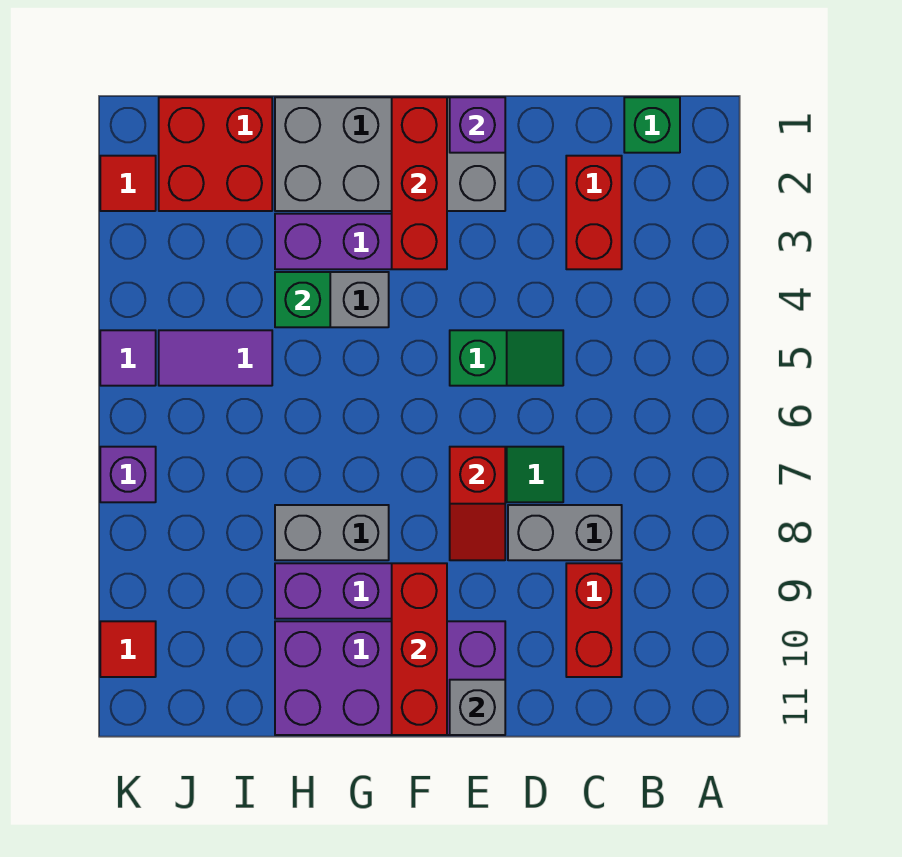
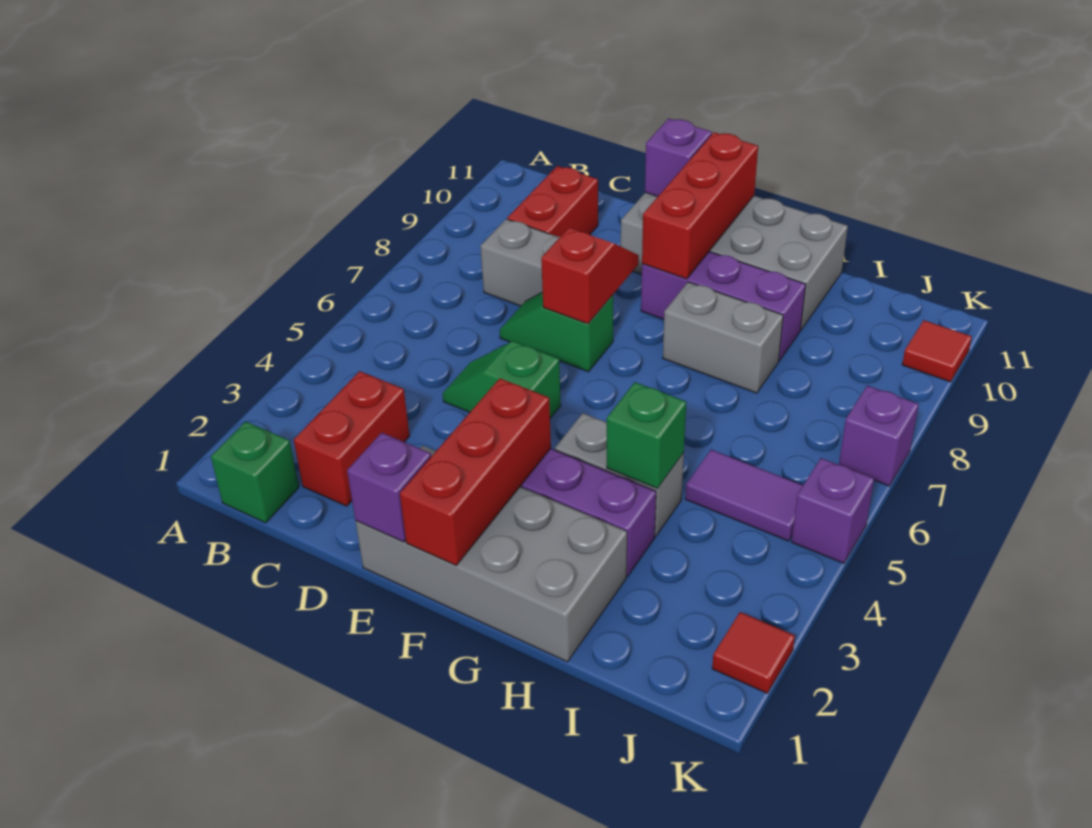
purple 2x4 brick [275,621,505,735] -> grey 2x4 brick [621,193,848,330]
grey 1x1 brick [450,680,505,735] -> purple 1x1 brick [645,118,712,196]
red 2x2 brick [159,97,272,211] -> none
purple 1x1 tile [100,330,156,386] -> purple 1x1 brick [791,458,874,563]

